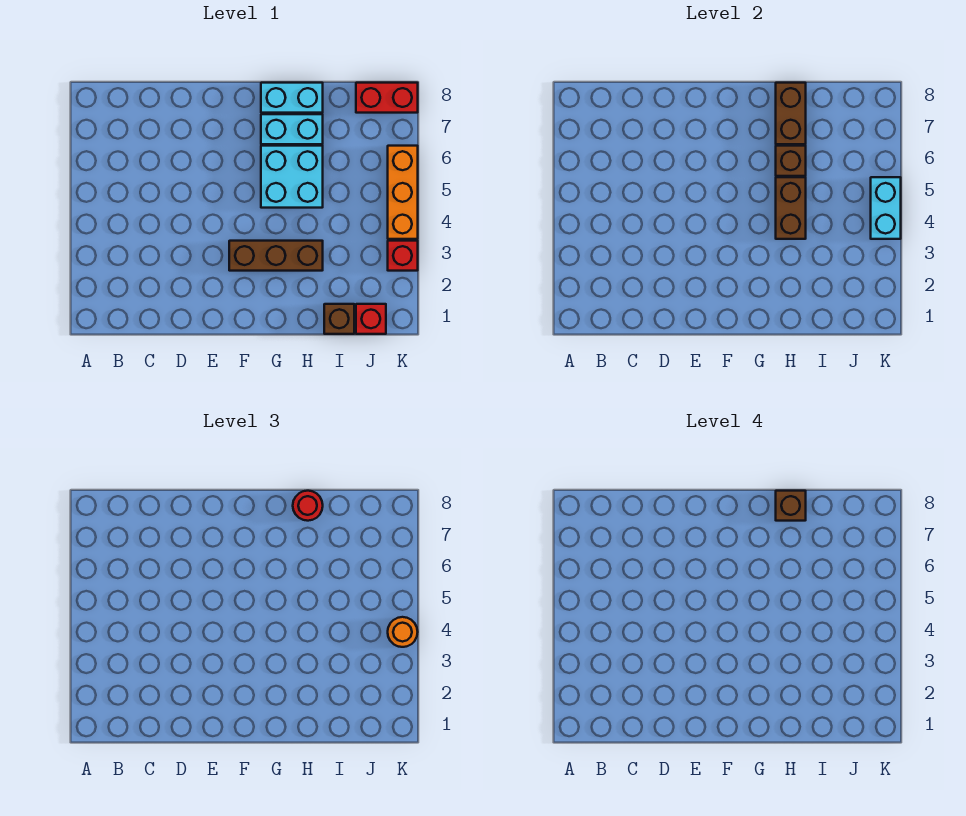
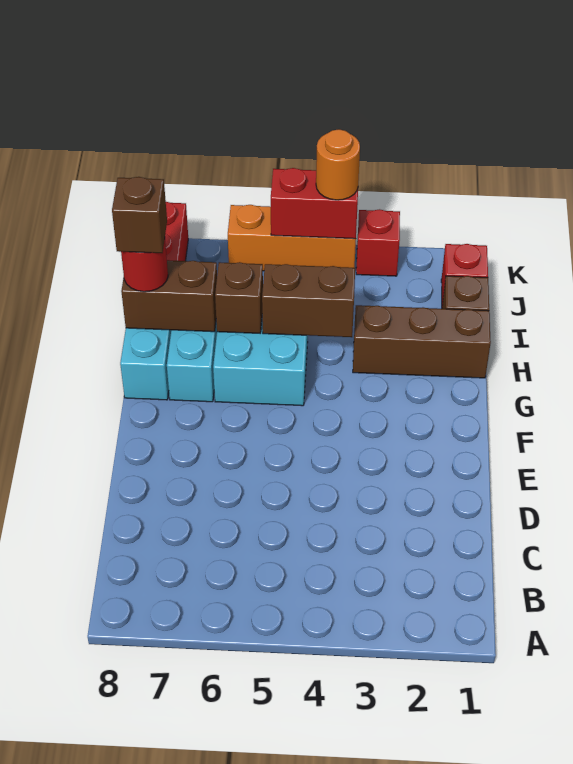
brown 1x3 brick [229,241,323,271] -> brown 1x3 brick turned to [353,305,491,378]
cyan 1x2 brick [871,177,901,239] -> red 1x2 brick [271,168,358,239]

